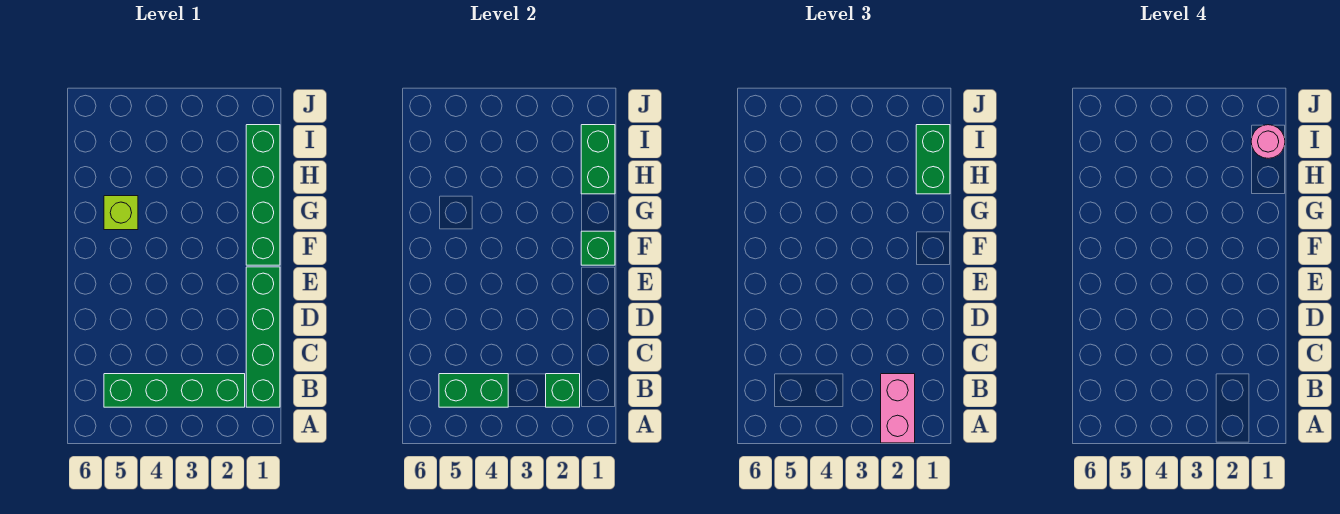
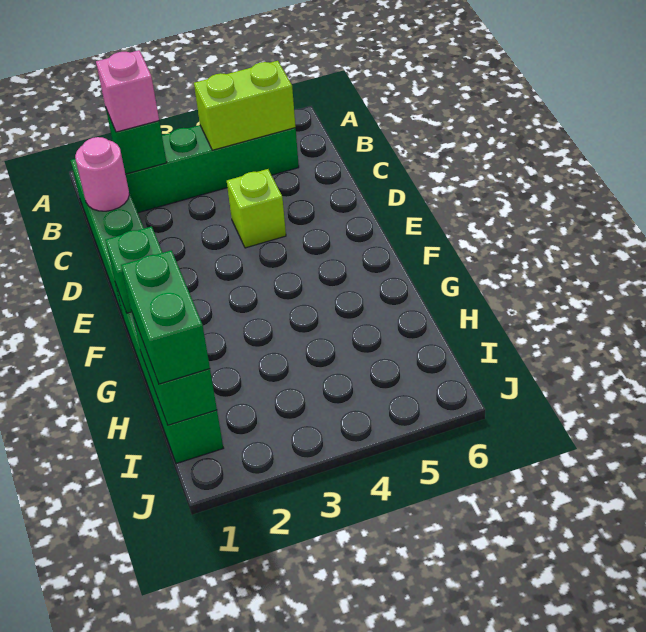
pink 1x2 brick [881,374,915,443] -> pink 1x1 brick [96,50,159,132]
green 1x2 brick [439,374,508,407] -> lime 1x2 brick [194,61,296,150]
lime 1x1 brick [104,196,138,230] -> lime 1x1 brick moved to [227,169,286,248]
pink 1x1 round brick [1251,125,1285,158] -> pink 1x1 round brick moved to [75,137,129,211]

